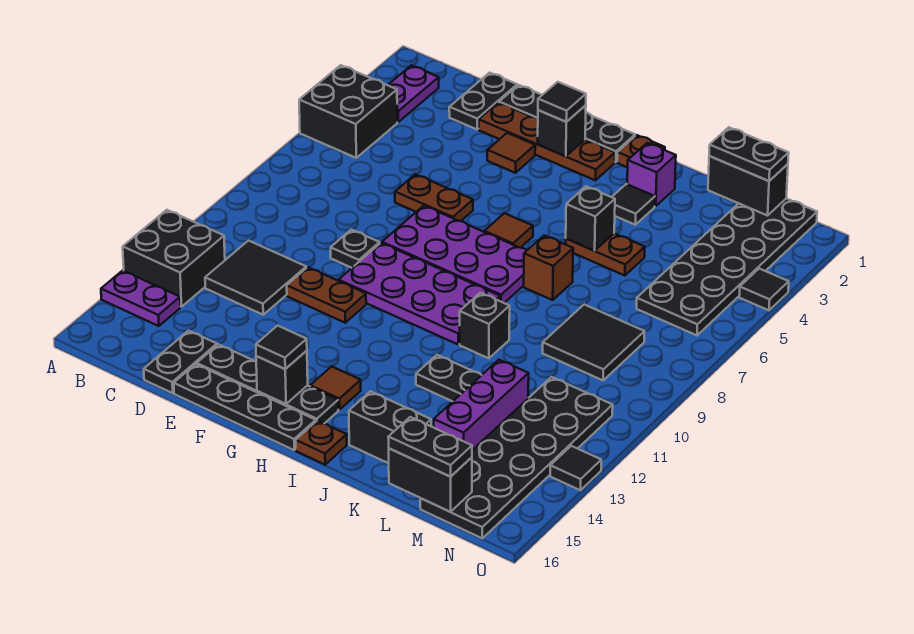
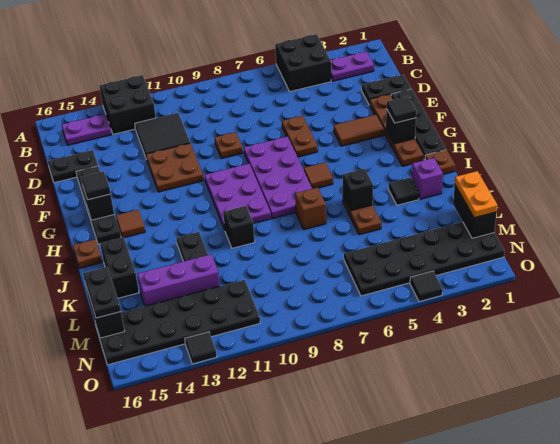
purple 1x2 plate [101,270,180,326] -> purple 1x2 plate turned to [62,114,112,145]
black 1x1 plate [331,230,380,268] -> brown 1x1 plate [215,132,243,159]
brown 1x2 plate [287,267,366,323] -> brown 2x2 plate [146,143,204,192]
black 1x4 plate [174,364,316,450] -> none
brown 1x1 tile [487,133,535,173] -> brown 1x2 tile [334,114,384,146]
purple 2x4 plate [339,243,500,344] -> purple 2x3 plate [205,164,271,230]
black 1x2 plate [709,127,789,181] -> orange 1x2 plate [455,171,497,218]
black 2x2 tile [543,304,645,380] -> none

